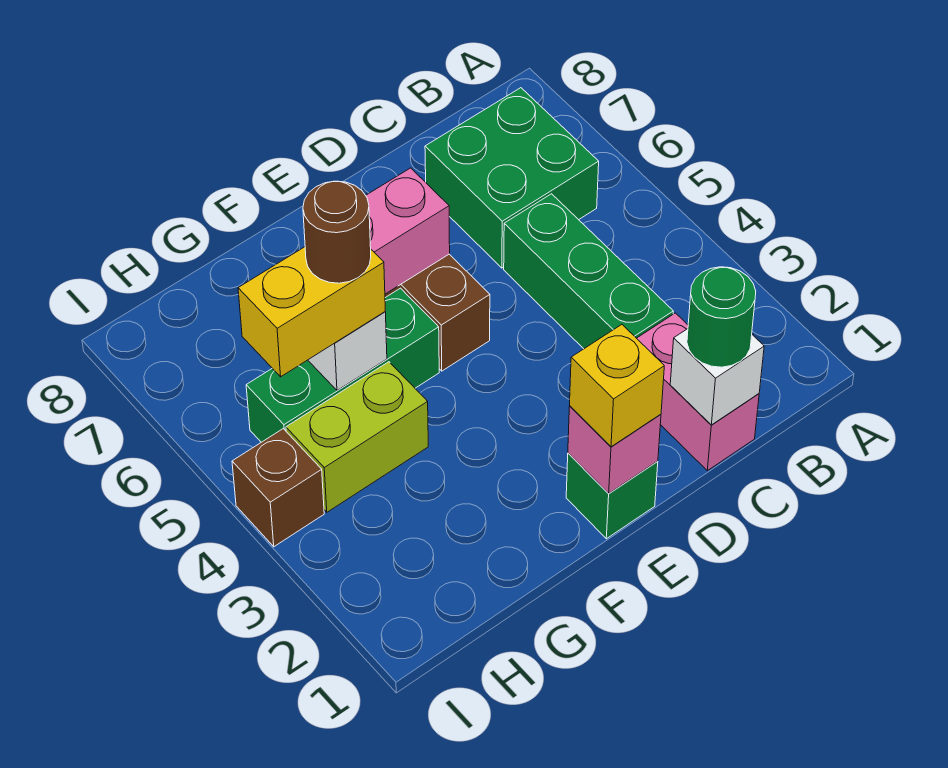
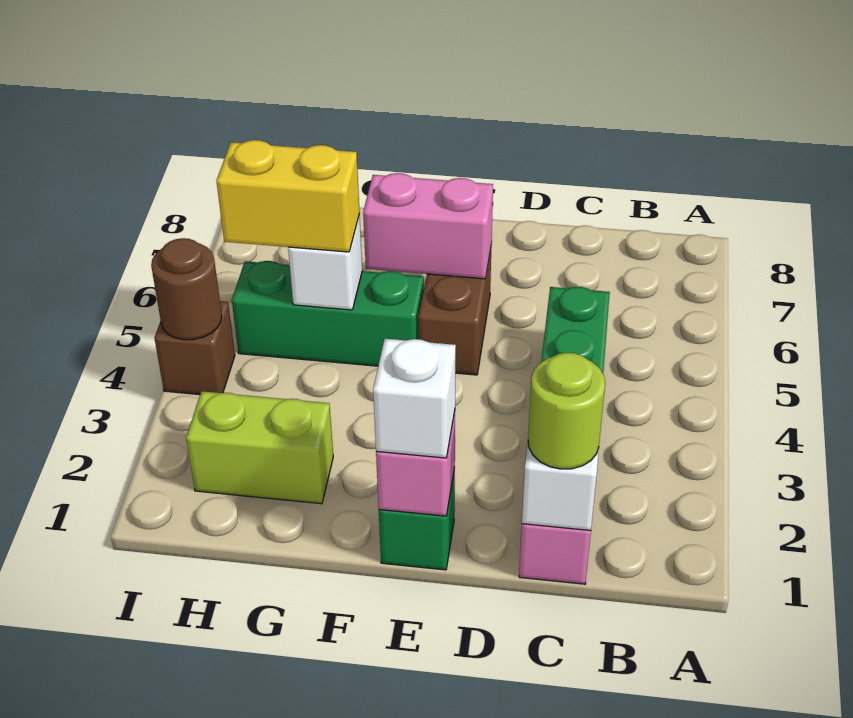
green 2x2 brick [425,88,599,268] -> none
green 1x1 round brick [687,267,756,367] -> lime 1x1 round brick [528,353,605,469]
yellow 1x1 brick [570,325,664,447] -> white 1x1 brick [373,339,456,458]
lime 1x2 brick [286,362,428,512] -> lime 1x2 brick moved to [186,391,333,504]
brown 1x1 round brick [303,181,371,283] -> brown 1x1 round brick moved to [151,238,222,340]

